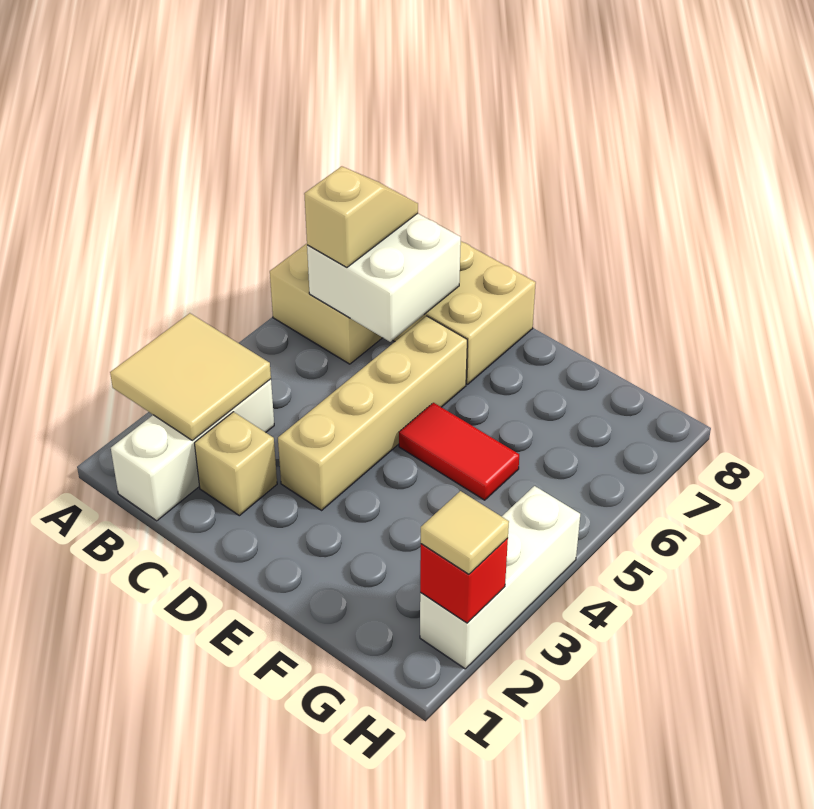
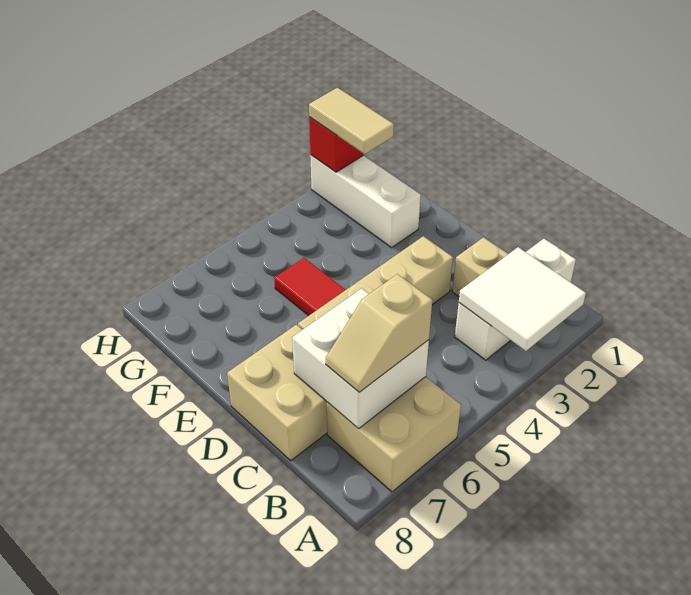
tan 2x2 tile [110,313,271,440] -> white 2x2 tile [459,247,586,351]
white 1x3 brick [420,486,580,669] -> white 1x3 brick turned to [310,155,421,248]
tan 1x1 tile [421,491,509,574] -> tan 1x2 tile [309,88,394,154]

